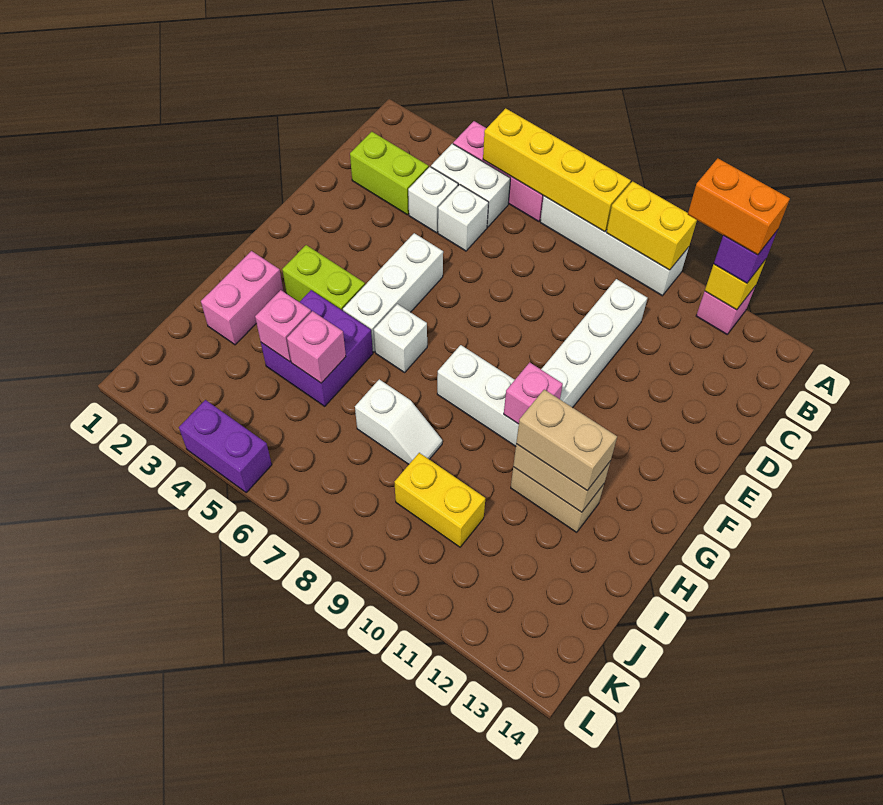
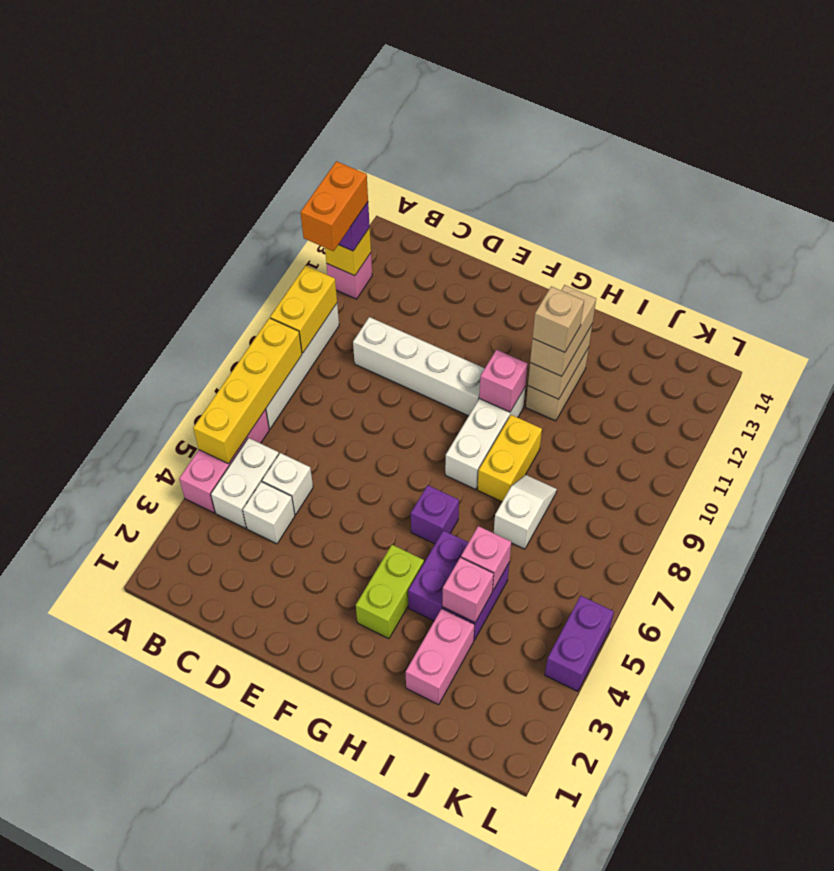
lime 1x2 brick [350,132,429,215] -> none
white 1x3 brick [343,233,443,352] -> none
white 1x1 brick [374,304,427,372] -> purple 1x1 brick [411,485,459,544]
pink 1x2 brick [201,251,284,345] -> pink 1x2 brick turned to [406,609,474,705]
none -> tan 1x1 brick [533,286,584,352]
yellow 1x2 brick [395,453,485,547] -> yellow 1x2 brick moved to [478,415,542,502]

